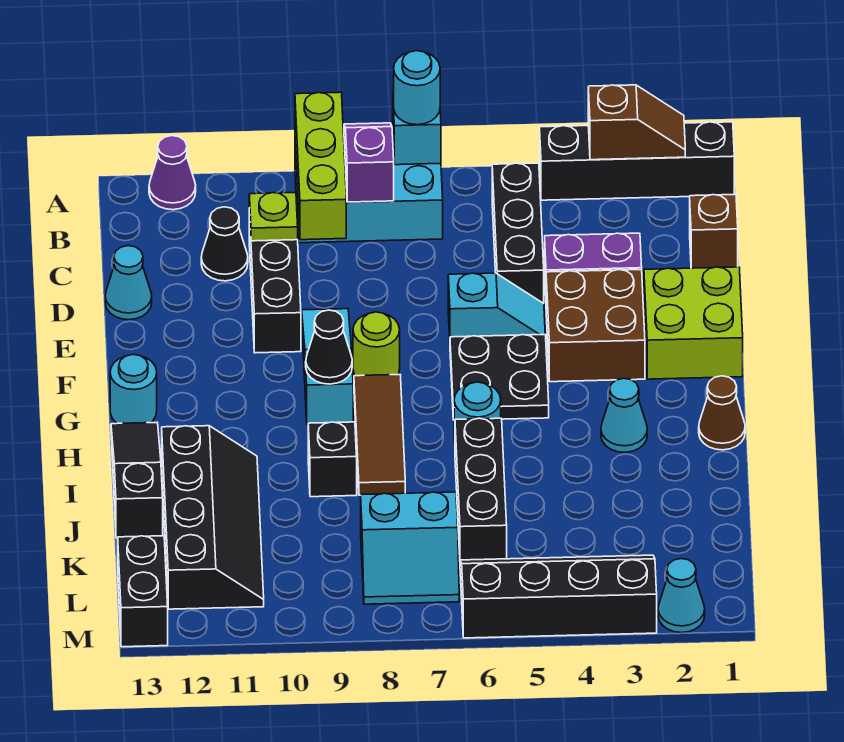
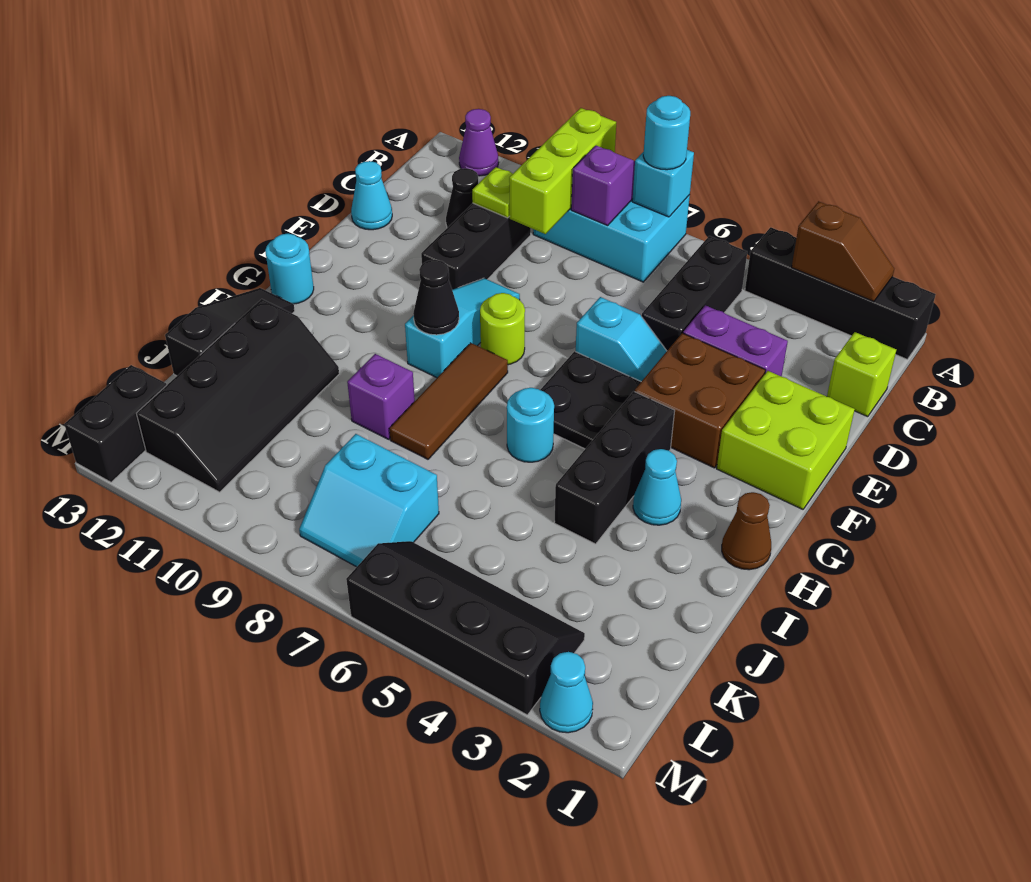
brown 1x1 brick [690,194,738,268] -> lime 1x1 brick [827,332,896,417]
black 1x3 brick [455,418,507,560] -> black 1x3 brick moved to [554,391,675,544]
black 1x1 brick [308,422,357,497] -> purple 1x1 brick [347,354,415,439]

